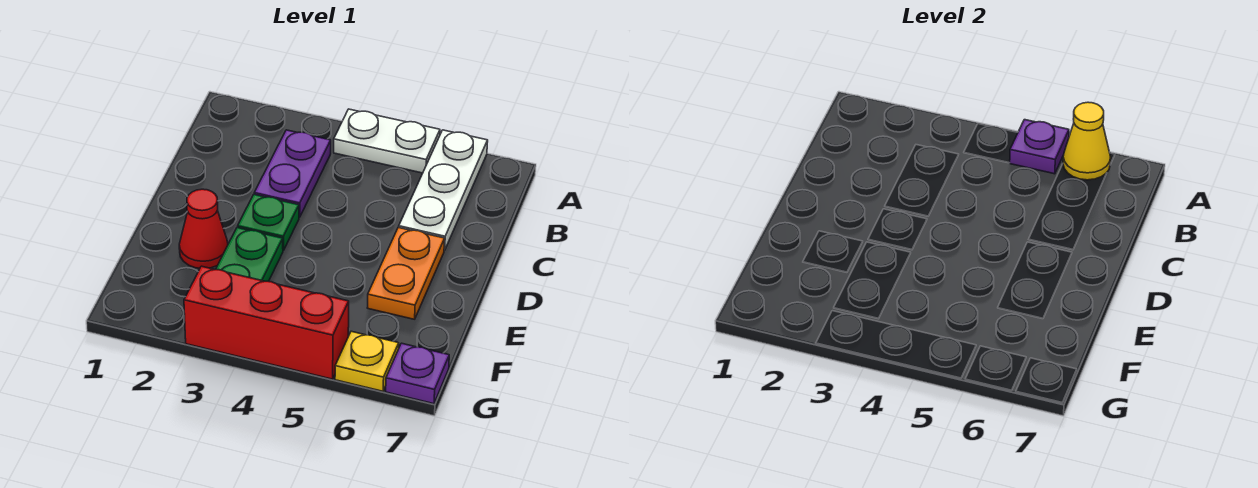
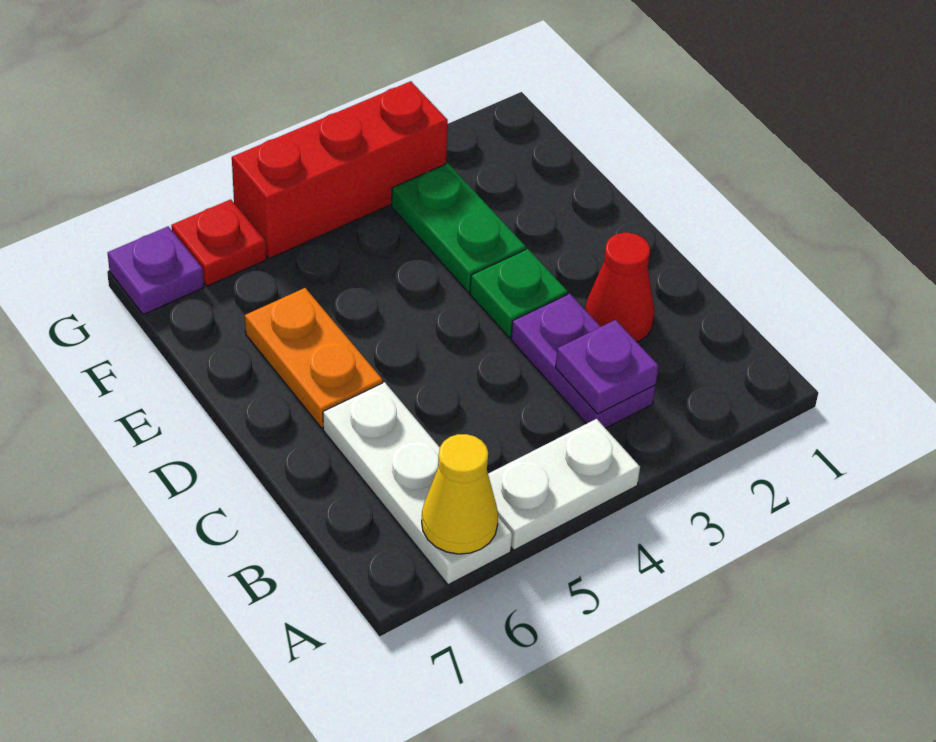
purple 1x1 plate [1010,120,1069,174] -> purple 1x1 plate moved to [555,320,658,414]
red 1x1 cone [179,189,228,268] -> red 1x1 cone moved to [585,233,655,342]
yellow 1x1 plate [335,331,399,391] -> red 1x1 plate [171,199,266,286]

